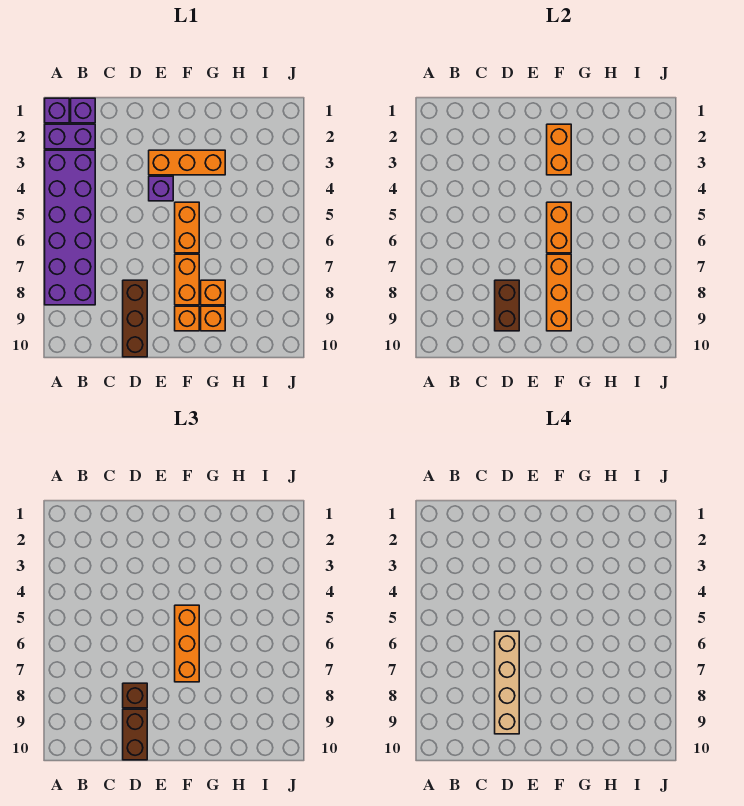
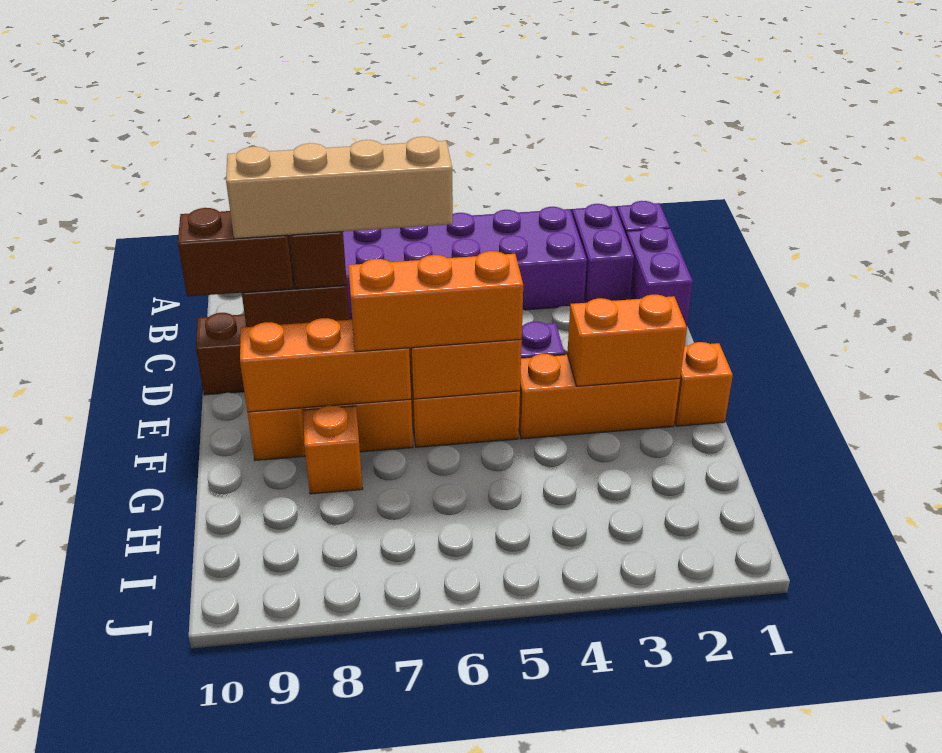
purple 1x1 brick [71,98,95,123] -> purple 1x2 brick [626,226,693,326]
orange 1x3 brick [149,150,225,175] -> orange 1x3 brick turned to [519,354,680,439]
orange 1x1 brick [201,306,225,331] -> orange 1x1 brick moved to [675,342,733,426]

